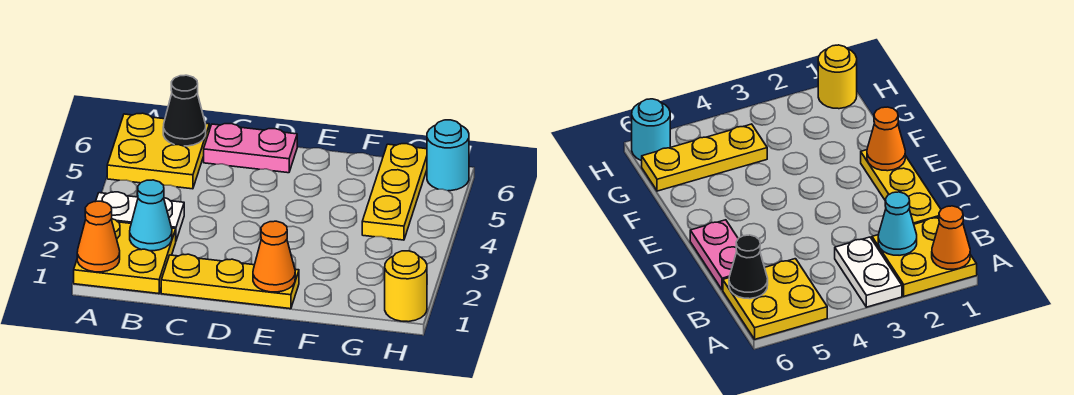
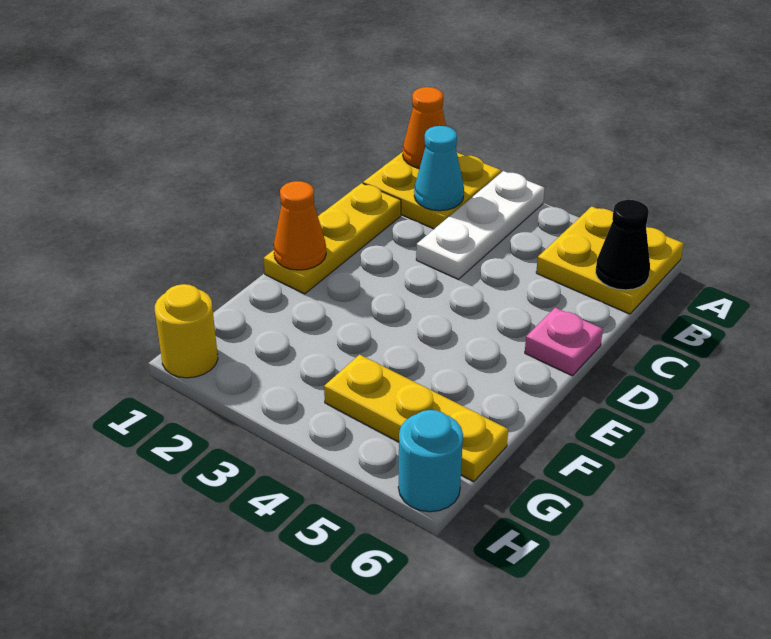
white 1x2 plate [96,192,184,240] -> white 1x3 plate [416,171,544,279]
pink 1x2 plate [204,124,297,173] -> pink 1x1 plate [525,308,603,376]

